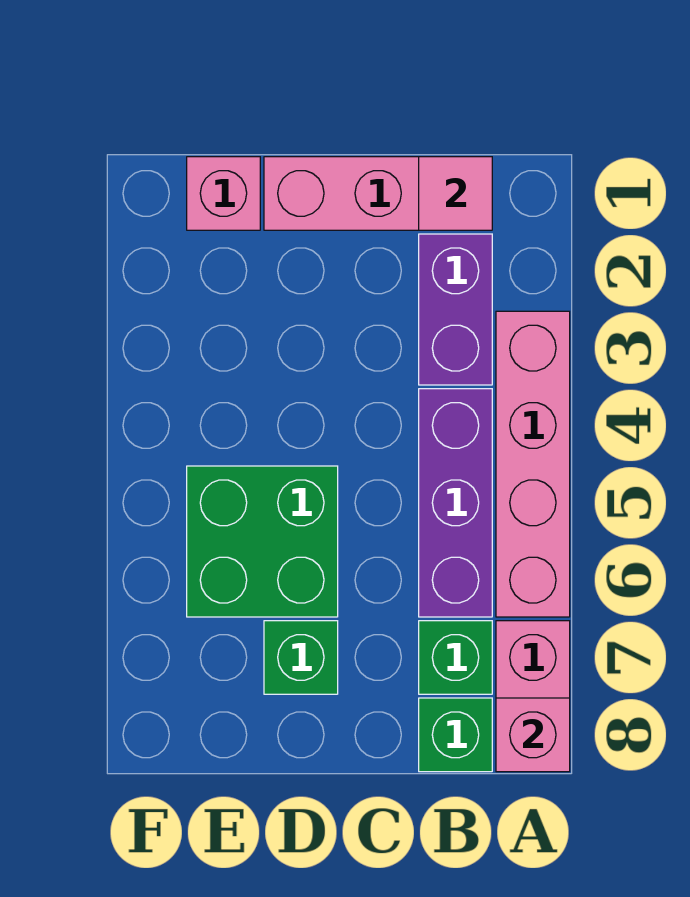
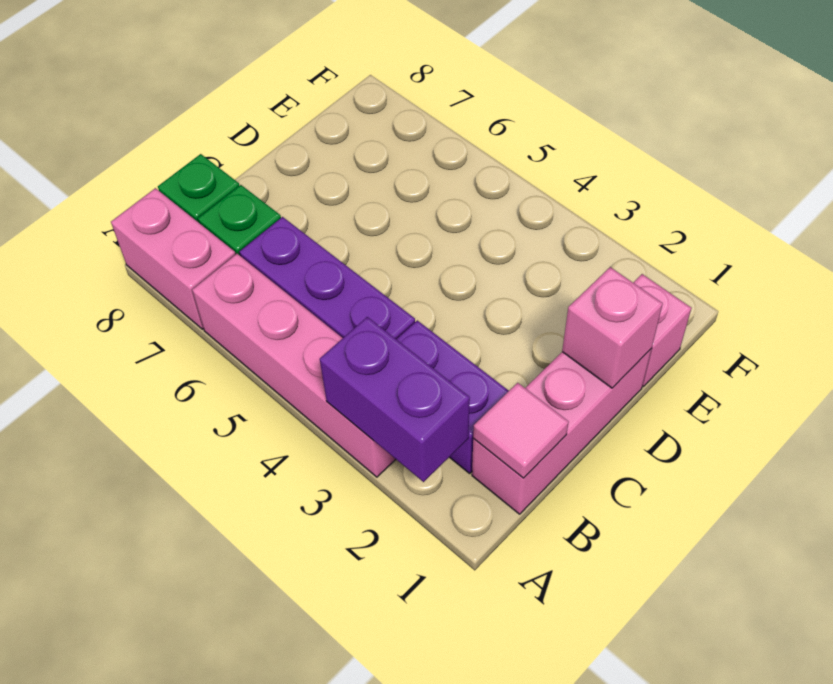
none -> purple 1x2 brick [320,317,470,482]
pink 1x1 brick [496,698,570,772] -> pink 1x1 brick moved to [562,267,663,388]
green 2x2 brick [187,466,338,617] -> none
green 1x1 brick [264,621,338,694] -> none

